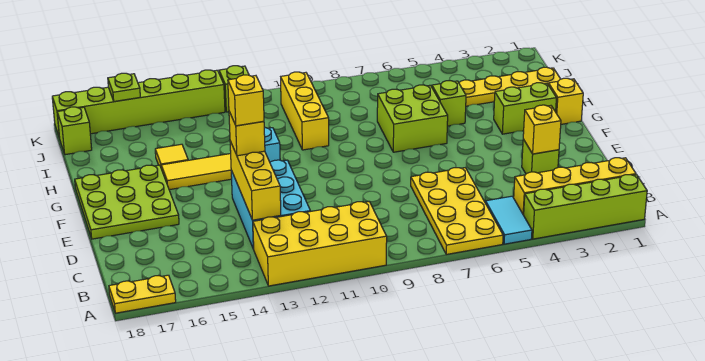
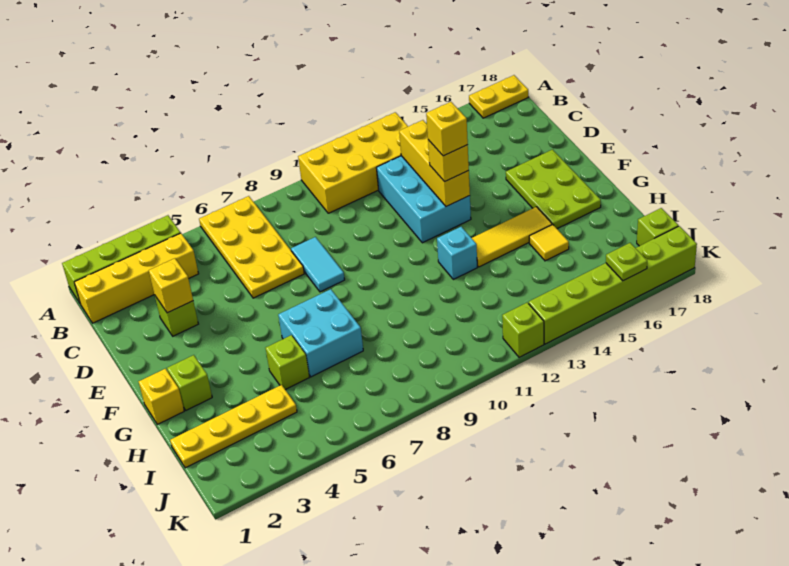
cyan 1x2 tile [485,196,532,244] -> cyan 1x2 tile moved to [291,237,345,292]
lime 3x3 plate [75,165,179,239] -> lime 2x3 plate [506,150,601,229]
lime 1x2 brick [494,83,556,134] -> lime 1x1 brick [167,355,212,410]
lime 2x2 brick [377,85,448,152] -> cyan 2x2 brick [278,289,363,377]
yellow 1x3 brick [281,72,329,150] -> none

